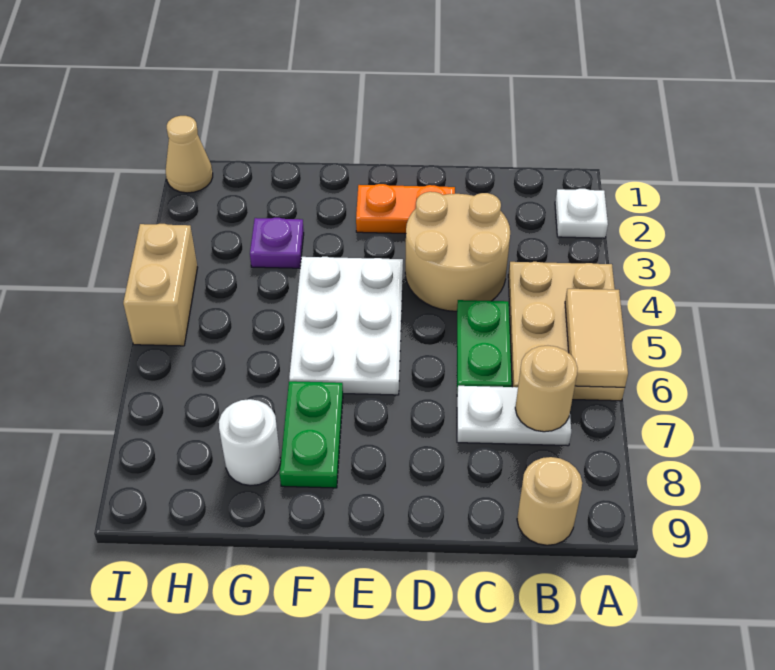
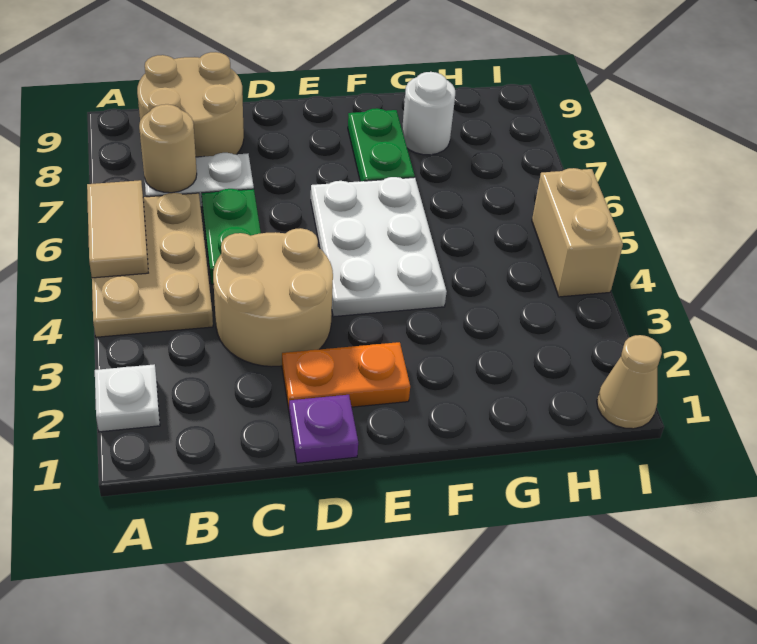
tan 1x1 round brick [517,457,582,545] -> tan 2x2 round brick [137,52,244,157]
purple 1x1 plate [250,218,304,268] -> purple 1x1 plate moved to [289,395,358,463]

